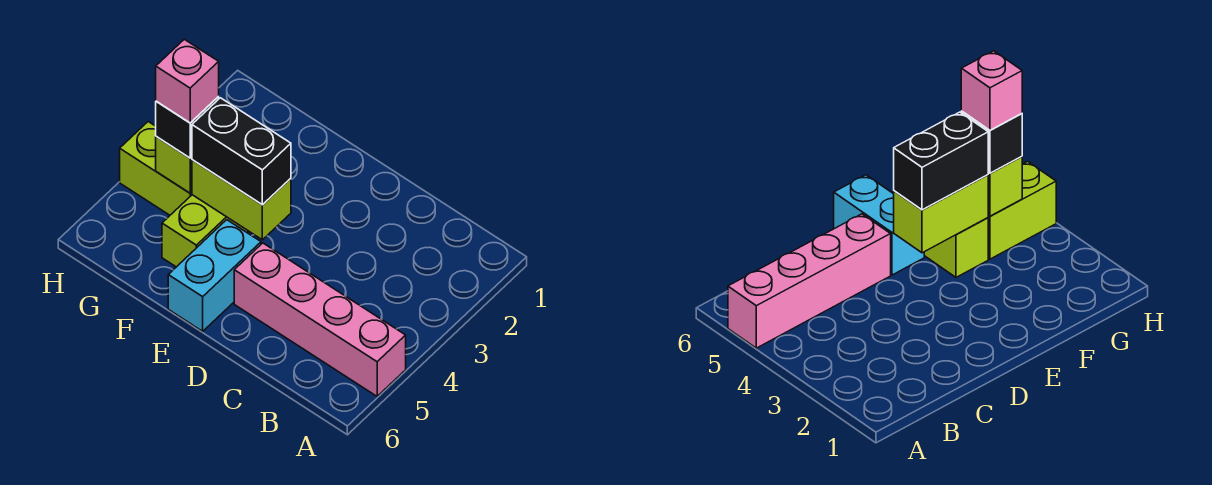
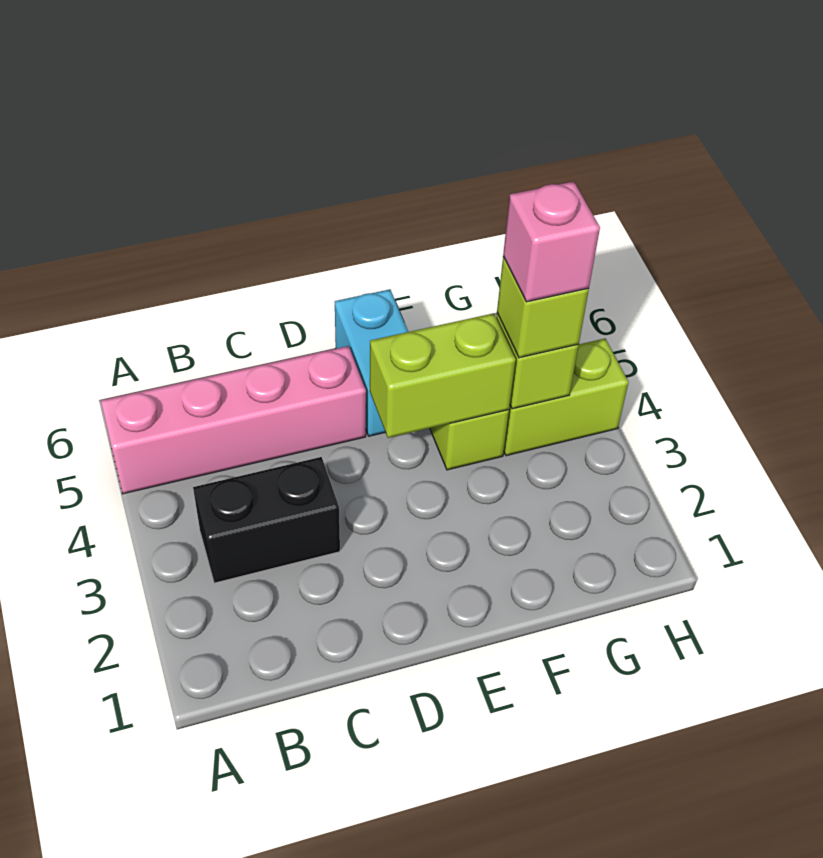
black 1x2 brick [192,98,291,205] -> black 1x2 brick moved to [193,457,340,583]
black 1x1 brick [156,97,219,158] -> lime 1x1 brick [497,257,589,358]

